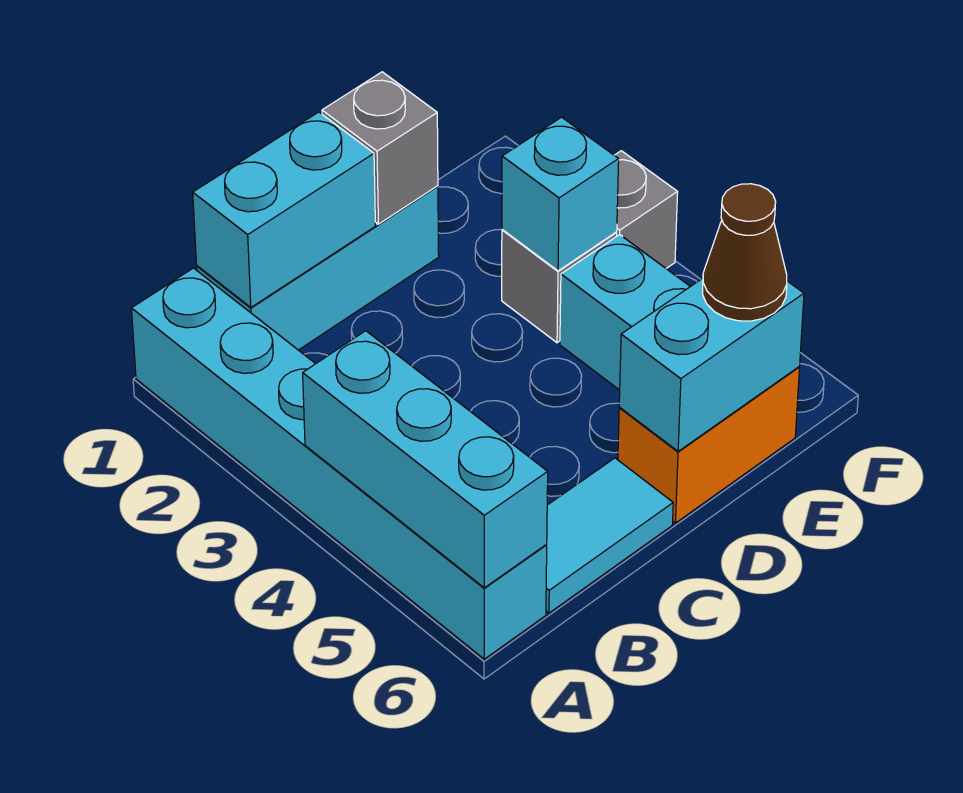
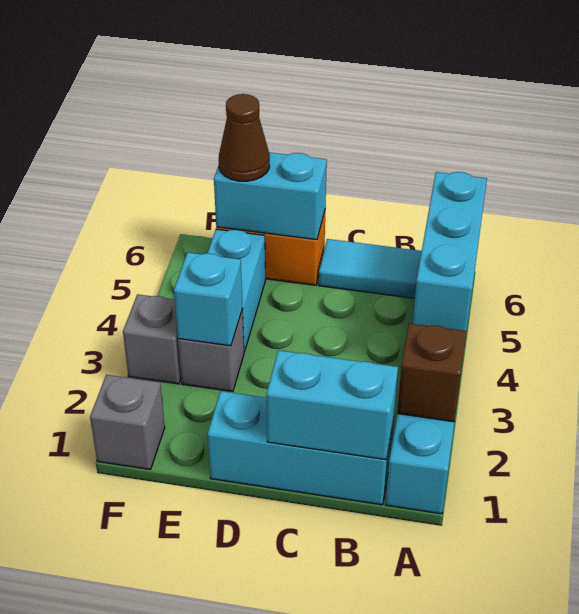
none -> brown 1x1 brick [397,323,467,422]
grey 1x1 brick [322,72,438,224] -> grey 1x1 brick moved to [90,375,165,470]

